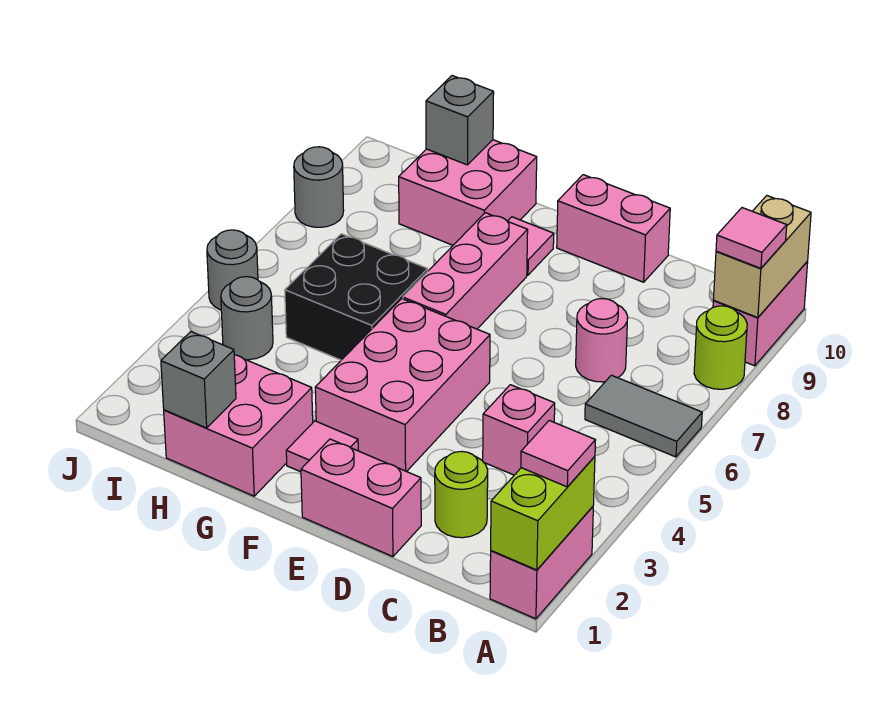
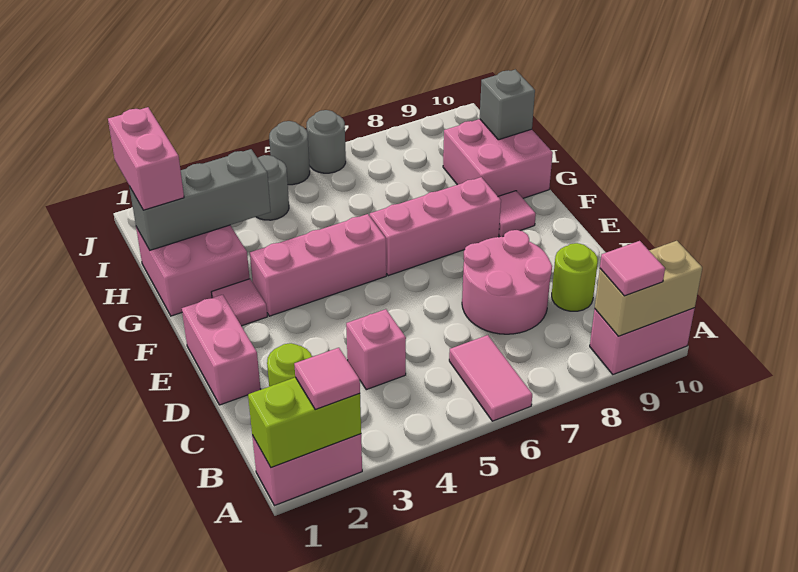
grey 1x2 tile [585,375,702,457] -> pink 1x2 tile [449,335,532,421]
lime 1x1 round brick [694,306,747,389] -> lime 1x1 round brick moved to [552,243,598,311]
pink 1x1 round brick [576,299,628,382] -> pink 2x2 round brick [462,230,552,334]
pink 1x2 brick [557,175,670,282] -> pink 1x2 brick moved to [108,107,184,210]
pink 2x3 brick [315,299,490,472] -> pink 1x3 brick [250,214,386,316]
black 2x2 brick [285,234,428,360] -> none
grey 1x1 brick [161,332,236,428] -> grey 1x3 brick [129,149,271,250]
grey 1x1 round brick [294,147,344,227] -> grey 1x1 round brick moved to [306,110,346,173]

